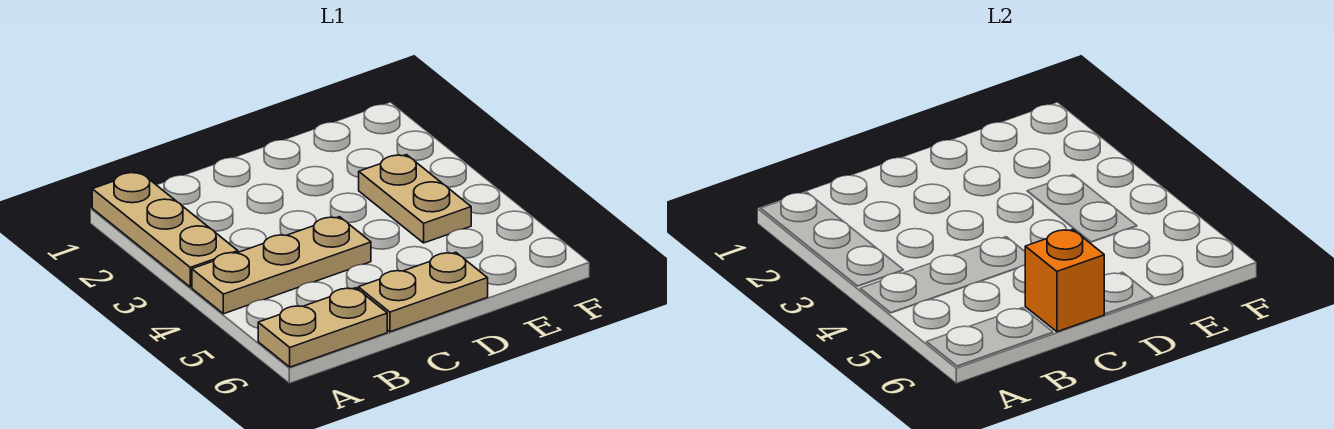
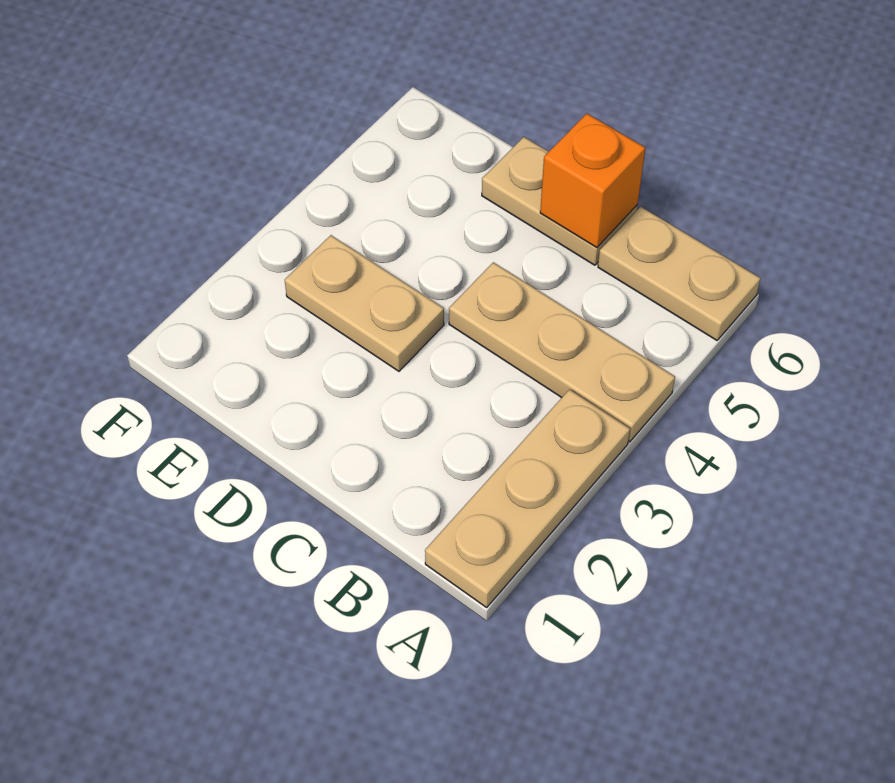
tan 1x2 plate [359,155,471,243] -> tan 1x2 plate turned to [285,235,444,371]

